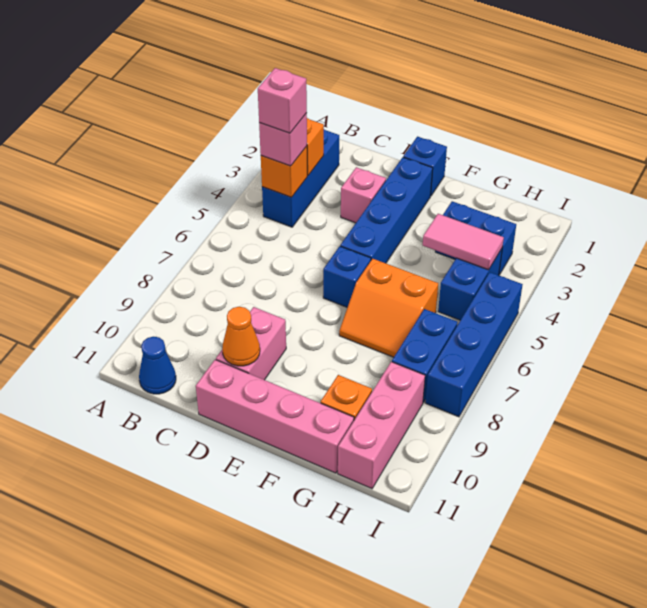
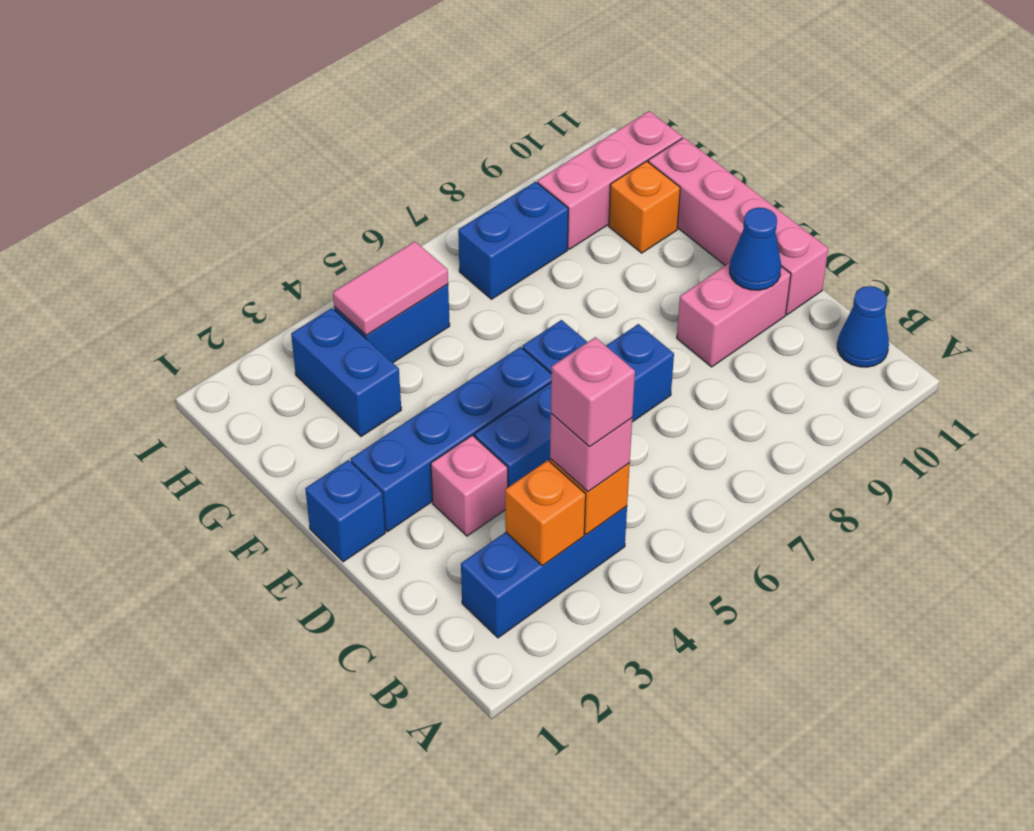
orange 1x1 cone [222,307,260,366] -> blue 1x1 cone [730,207,781,290]
orange 2x2 slope [339,259,438,357] -> none
pink 1x2 tile [423,214,504,270] -> pink 1x2 tile turned to [333,242,448,335]
blue 1x4 brick [425,272,523,417] -> blue 1x4 brick moved to [474,324,674,487]

